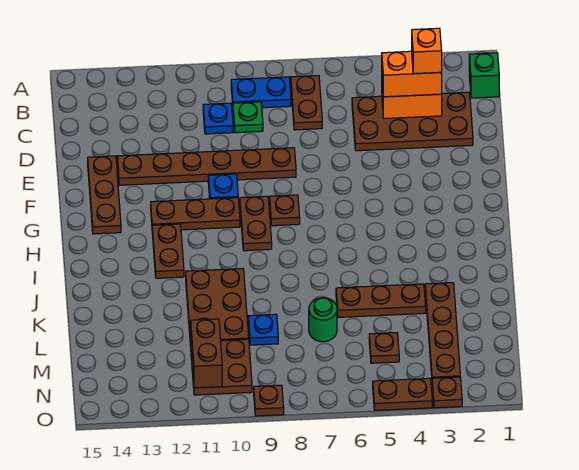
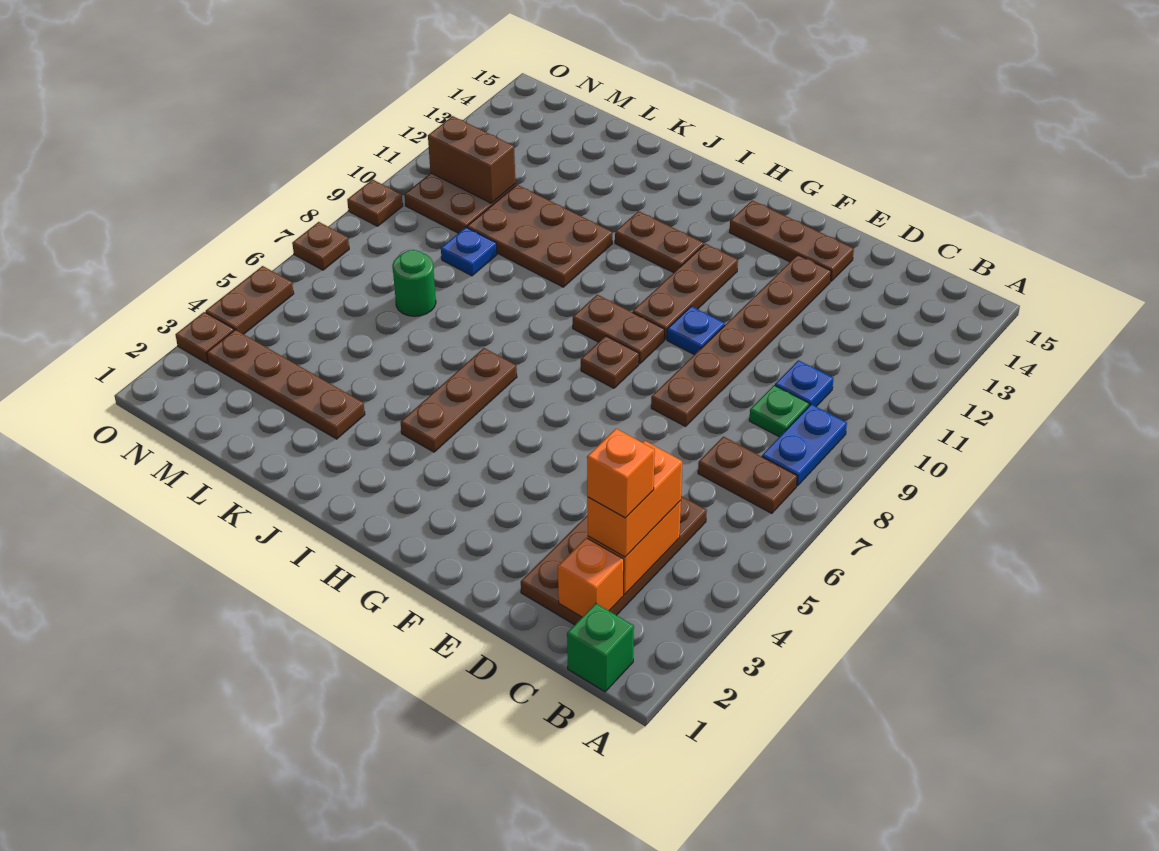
none -> orange 1x1 brick [558,538,624,617]
brown 1x3 plate [336,284,426,317] -> brown 1x3 plate moved to [401,348,517,452]
brown 1x1 plate [369,333,399,363] -> brown 1x1 plate moved to [292,222,349,270]

